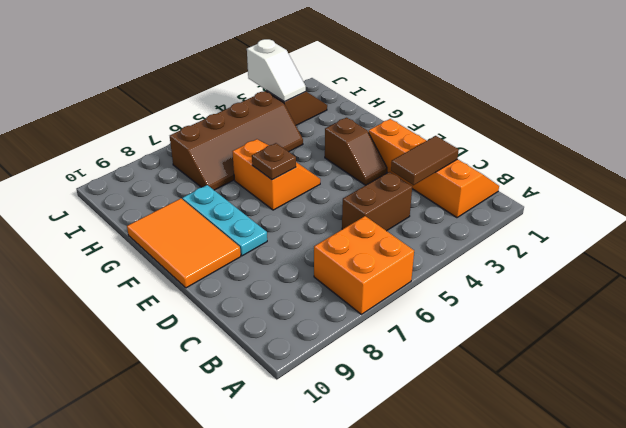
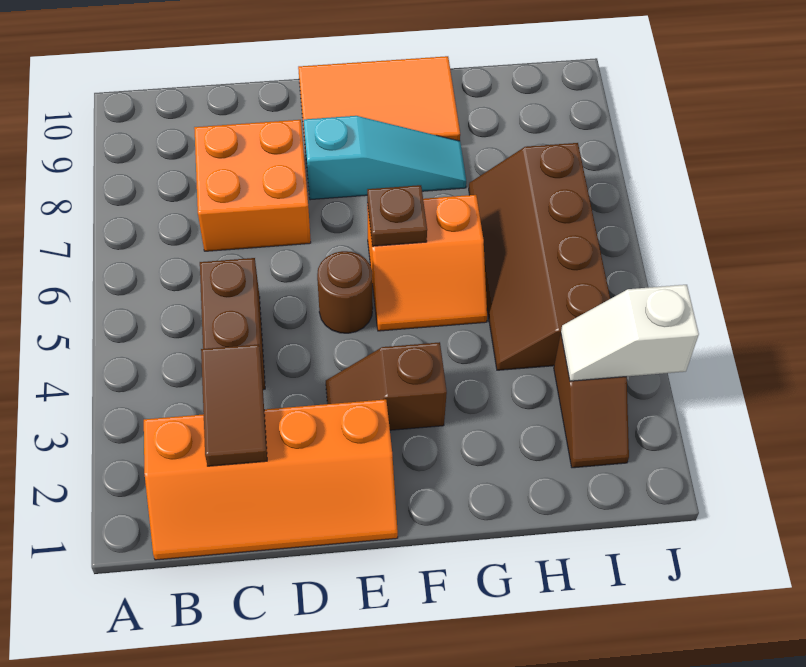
orange 2x2 brick [314,216,414,314] -> orange 2x2 brick moved to [194,120,311,251]
none -> brown 1x1 round brick [317,251,373,333]
cyan 1x3 plate [182,185,267,256] -> cyan 1x3 slope [304,116,466,200]

